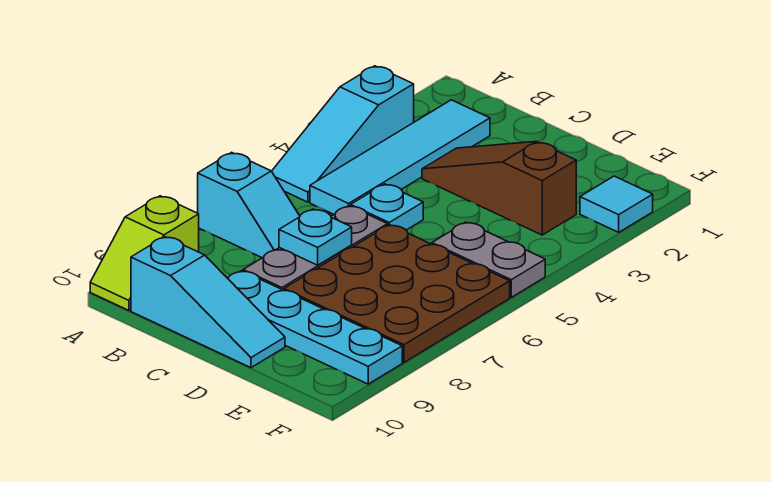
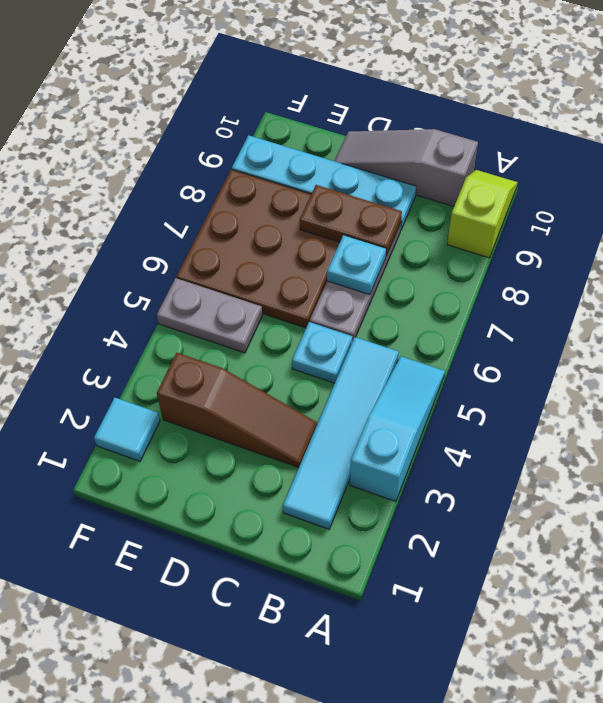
cyan 1x2 slope [198,152,300,258] -> none
cyan 1x3 slope [131,237,285,368] -> grey 1x3 slope [335,129,478,206]
none -> brown 1x2 plate [300,185,402,256]

